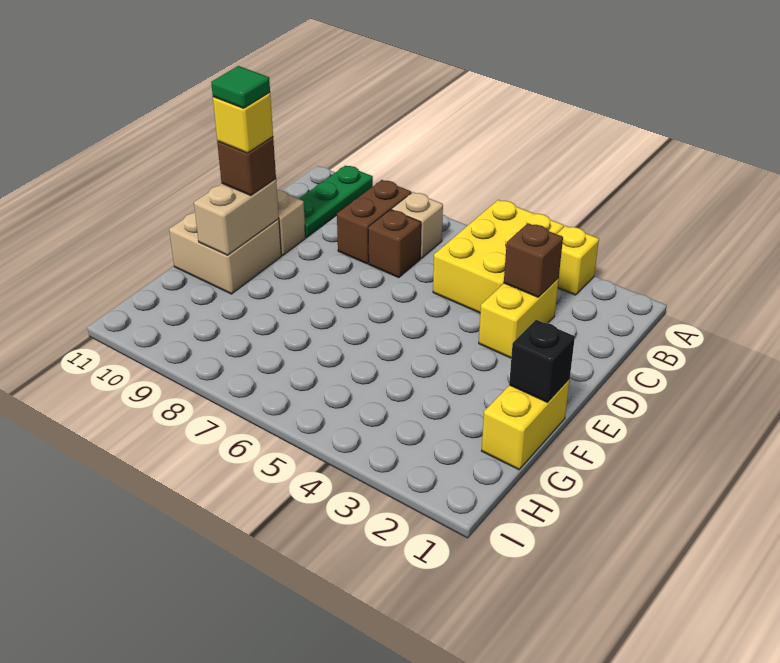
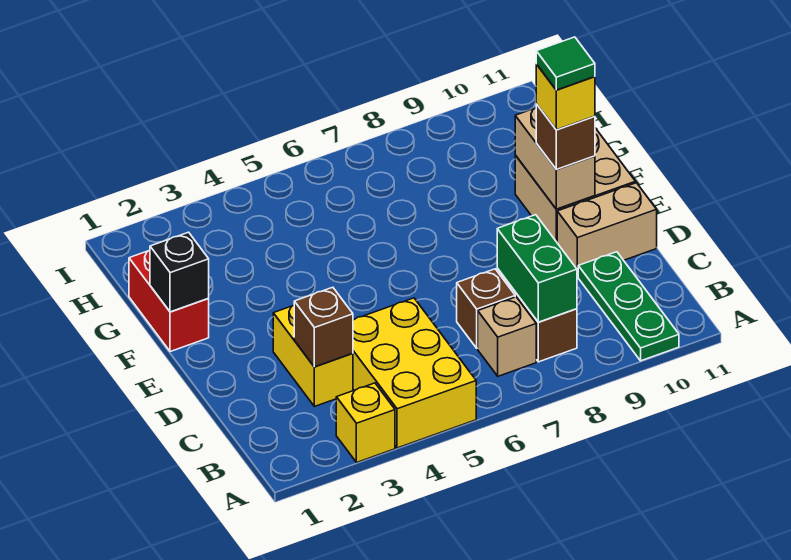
none -> green 1x2 brick [497,215,577,322]
yellow 1x2 brick [482,379,570,470] -> red 1x2 brick [129,250,209,352]

